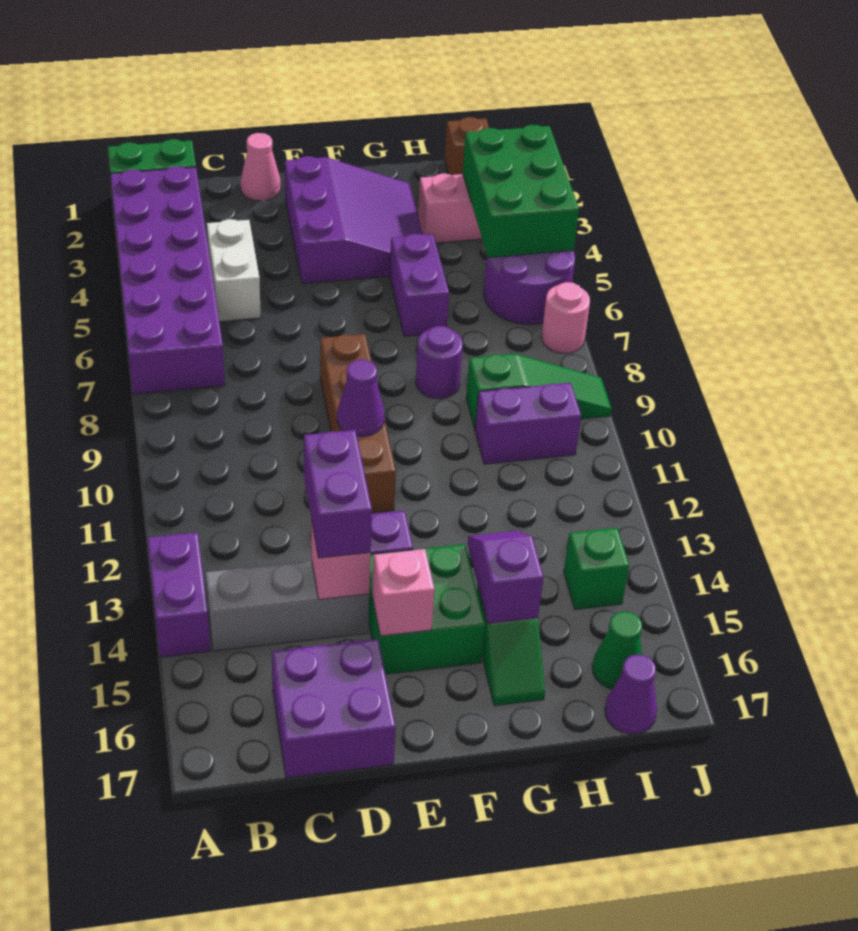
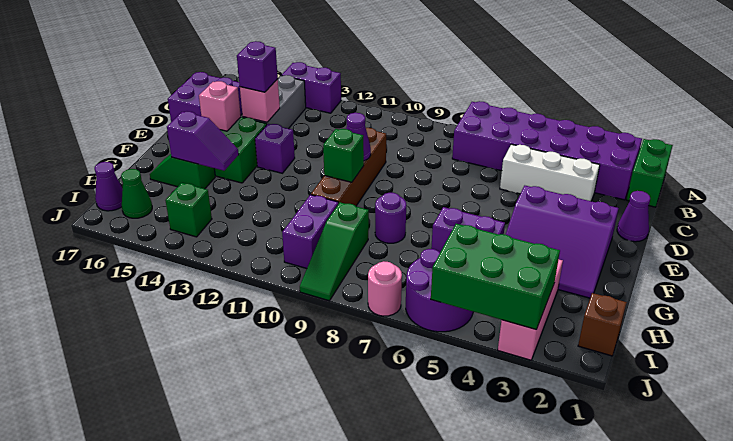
white 1x2 brick [207,219,261,322] -> white 1x3 brick [500,144,600,201]
pink 1x1 cone [241,133,281,201] -> purple 1x1 cone [617,191,650,242]
purple 1x2 brick [304,430,372,558] -> purple 1x1 brick [237,41,278,92]
brown 1x4 brick [320,334,396,513] -> brown 1x4 brick turned to [311,128,386,206]
none -> green 1x1 brick [323,129,364,182]

